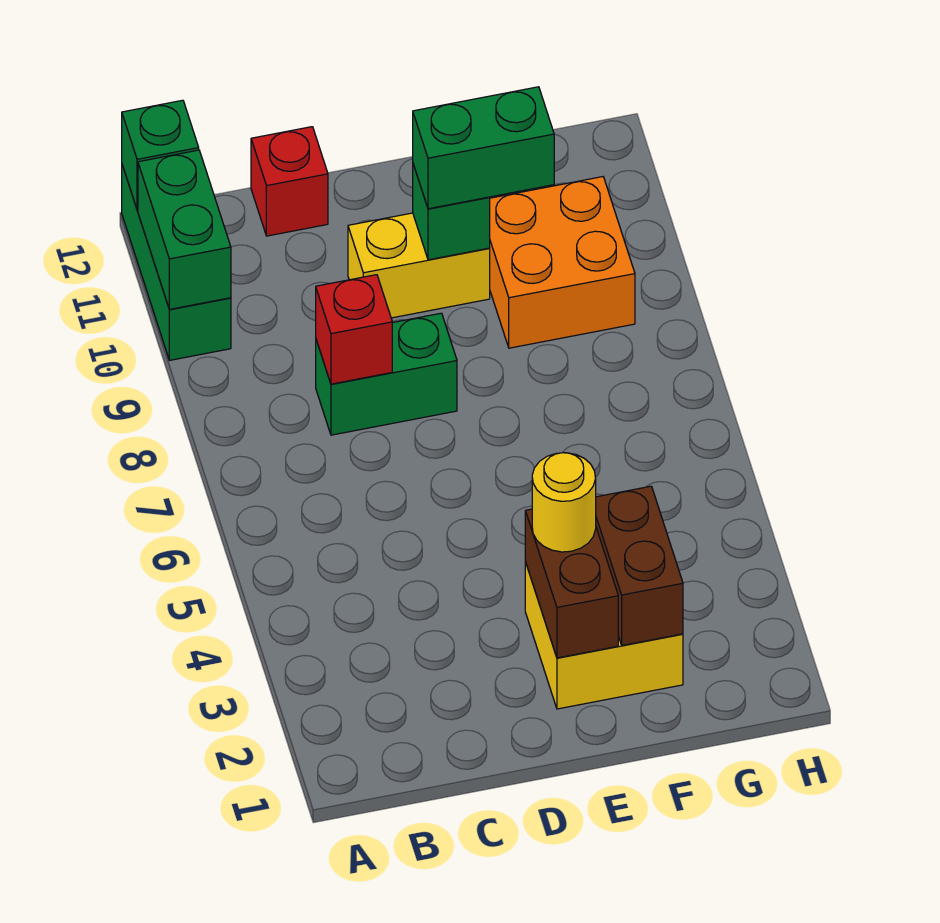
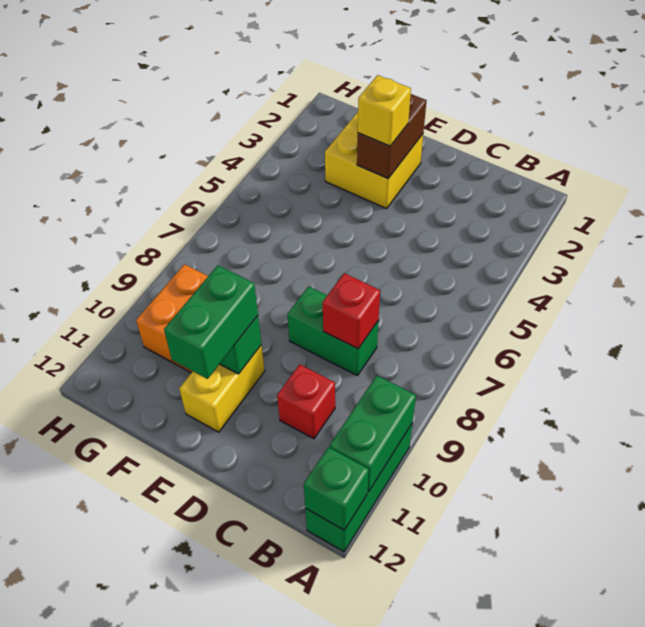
red 1x1 brick [251,127,328,236] -> red 1x1 brick moved to [277,364,335,439]
yellow 1x2 brick [348,213,490,318] -> yellow 1x2 brick turned to [179,345,265,432]
yellow 1x1 round brick [532,453,596,552] -> yellow 1x1 brick [358,75,411,146]
green 1x2 brick [413,87,554,209] -> green 1x2 brick turned to [164,265,258,379]
brown 1x2 brick [596,486,683,645] -> none

